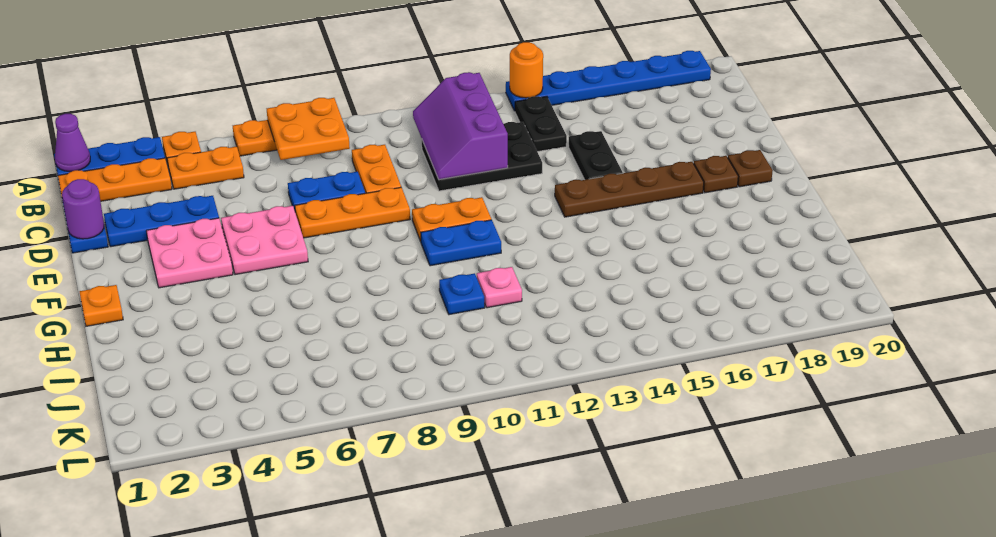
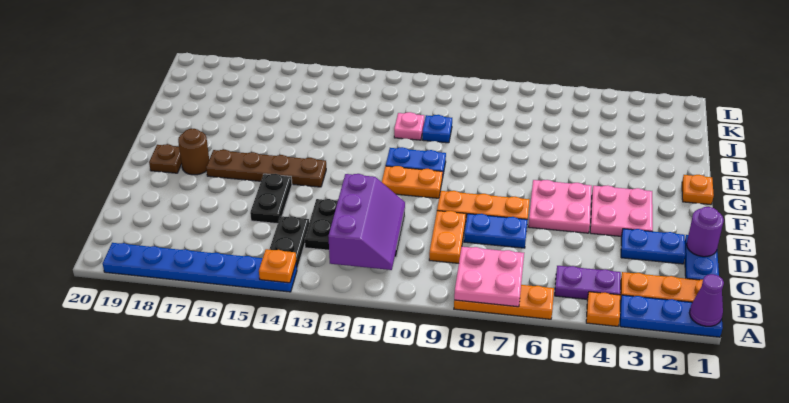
orange 2x2 plate [267,98,350,160] -> pink 2x2 plate [454,247,524,307]
orange 1x1 round brick [510,42,543,98] -> orange 1x1 plate [259,249,296,283]
orange 1x2 plate [167,146,244,189] -> purple 1x2 plate [555,266,621,299]
blue 1x3 plate [104,196,219,247] -> blue 1x2 plate [621,229,685,264]
brown 1x1 plate [694,156,738,193] -> brown 1x1 round brick [178,129,209,175]

